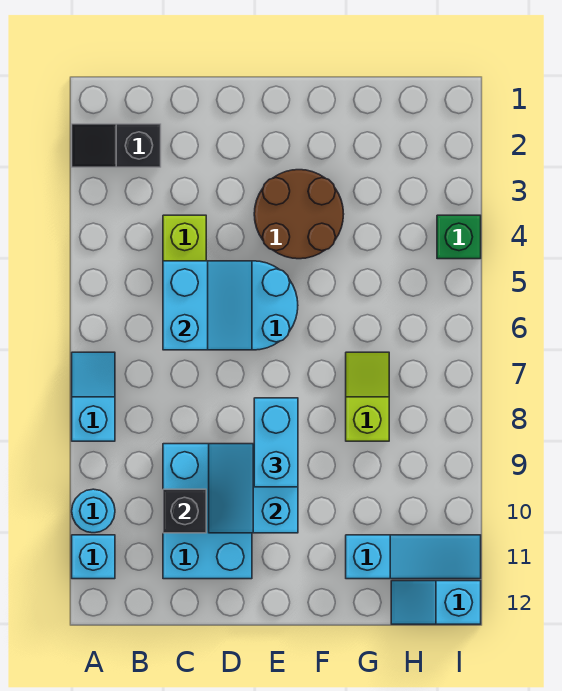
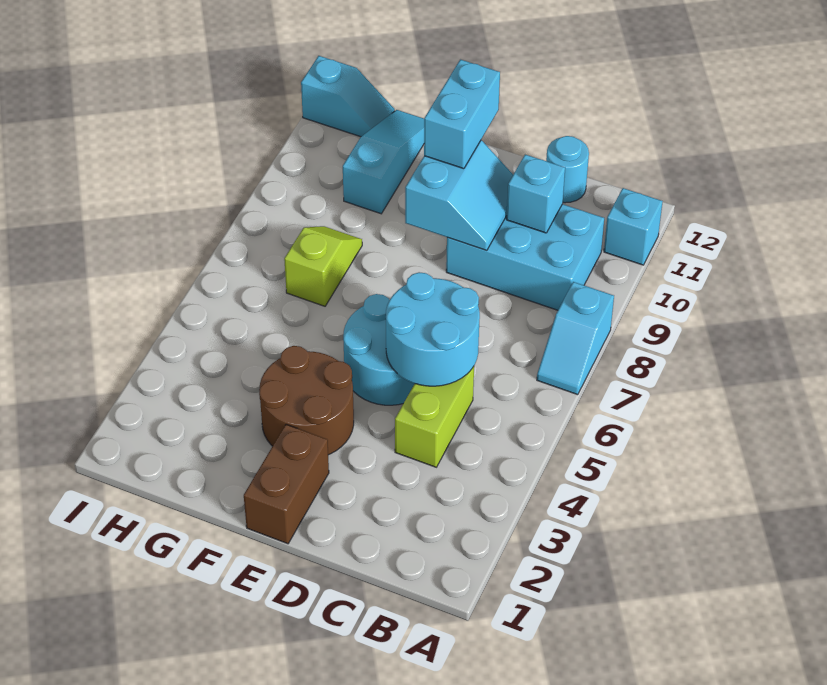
black 1x2 slope [72,124,161,167] -> none
cyan 1x1 round brick [72,489,115,533] -> cyan 1x1 round brick moved to [546,136,589,203]
cyan 2x2 slope [163,261,252,350] -> cyan 2x2 round brick [386,272,480,386]
cyan 2x3 brick [163,444,252,579] -> cyan 2x3 brick turned to [446,204,604,310]
black 1x1 brick [163,489,206,533] -> cyan 1x1 brick [507,155,565,233]
none -> brown 1x2 brick [244,424,329,544]
cyan 1x2 brick [254,398,298,487] -> cyan 1x2 brick moved to [424,60,500,169]
lime 1x2 slope [346,352,389,441] -> lime 1x2 slope turned to [284,226,362,306]
cyan 1x3 slope [346,535,481,579] -> cyan 1x3 slope turned to [343,110,424,214]
green 1x1 brick [437,215,481,259] -> none

